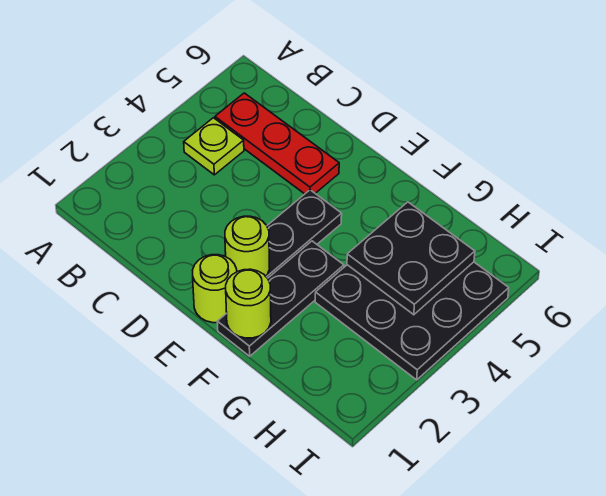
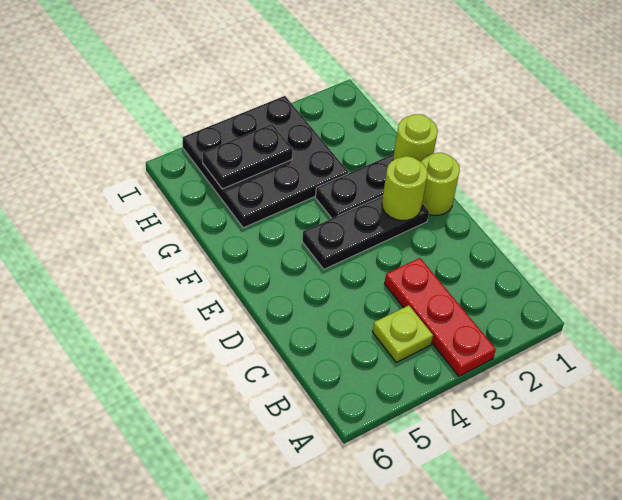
red 1x3 plate [215,93,339,194] -> red 1x3 plate moved to [384,258,496,376]
black 2x2 plate [347,202,475,315] -> black 1x2 plate [203,124,293,189]

